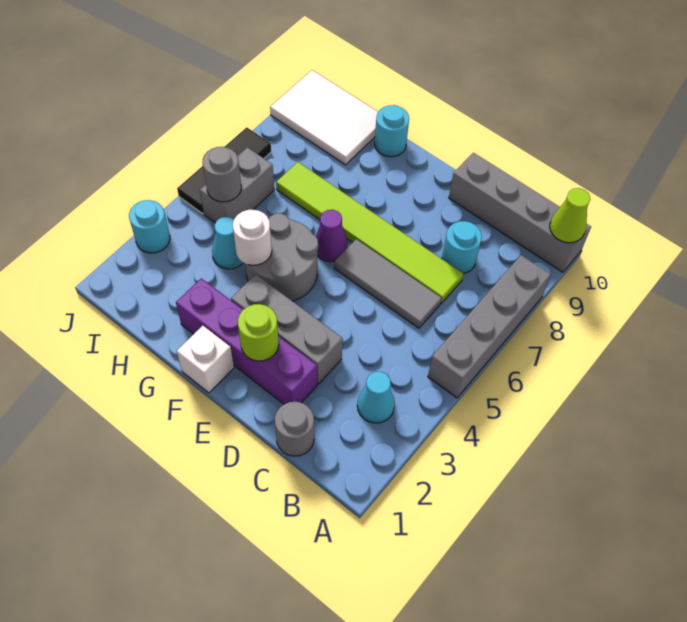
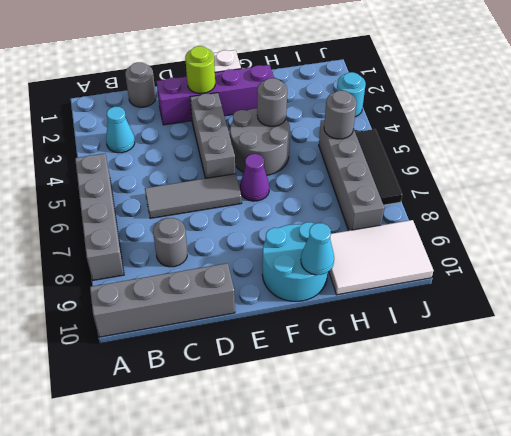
lime 1x1 cone [550,188,590,243] -> none
lime 1x6 tile [276,162,463,303] -> none
cyan 1x1 round brick [442,221,482,274] -> grey 1x1 round brick [153,218,187,267]
grey 1x3 brick [231,274,343,384] -> grey 1x3 brick turned to [190,93,235,178]
white 1x1 round brick [233,210,272,265] -> grey 1x1 round brick [257,78,287,126]
cyan 1x1 round brick [375,105,409,157] -> cyan 2x2 round brick [262,222,328,301]
cyan 1x1 cone [212,217,243,269] -> cyan 1x1 cone moved to [301,223,334,275]
grey 1x2 brick [200,147,274,223] -> grey 1x4 brick [319,120,384,231]

